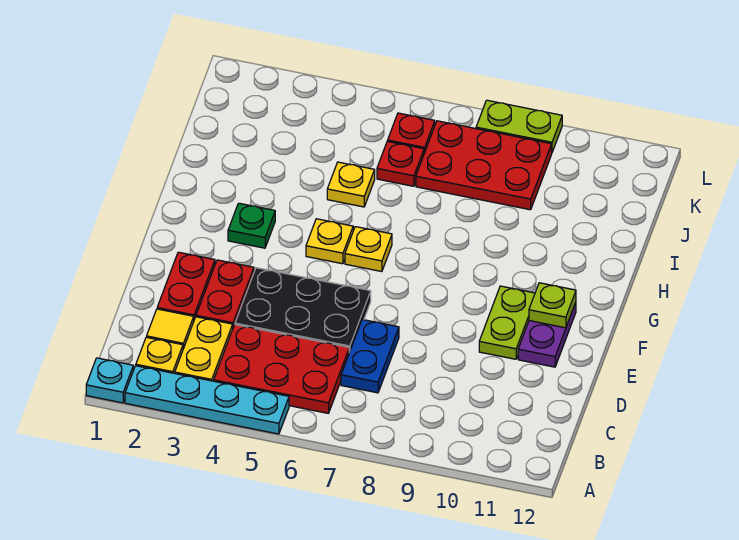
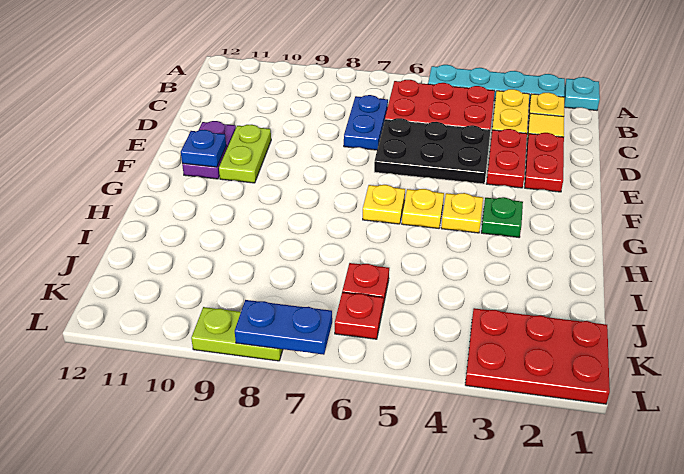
lime 1x1 plate [529,283,576,328] -> blue 1x1 plate [181,130,226,167]
yellow 1x1 plate [327,162,375,207] -> yellow 1x1 plate moved to [441,193,483,233]
red 2x3 plate [416,121,552,210] -> red 2x3 plate moved to [465,308,610,404]
none -> blue 1x2 plate [235,300,332,355]

